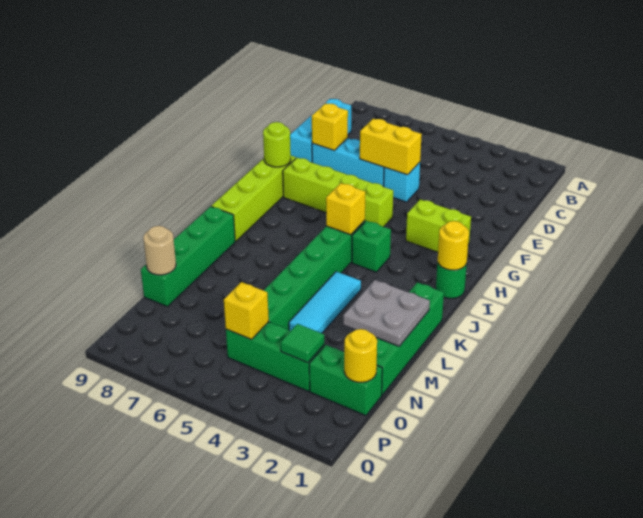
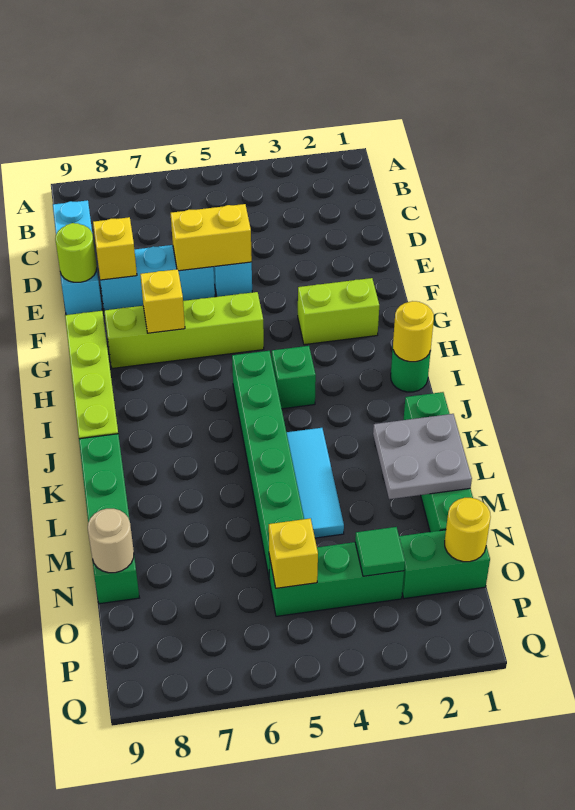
lime 1x1 round brick [263,122,291,167] -> lime 1x1 round brick moved to [55,223,97,282]
yellow 1x1 brick [326,183,365,235] -> yellow 1x1 brick moved to [140,269,185,333]

